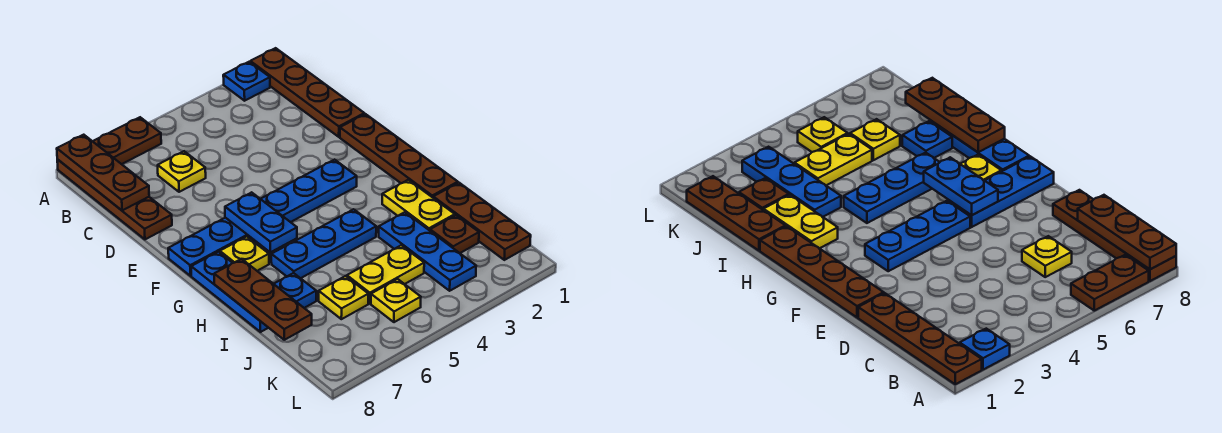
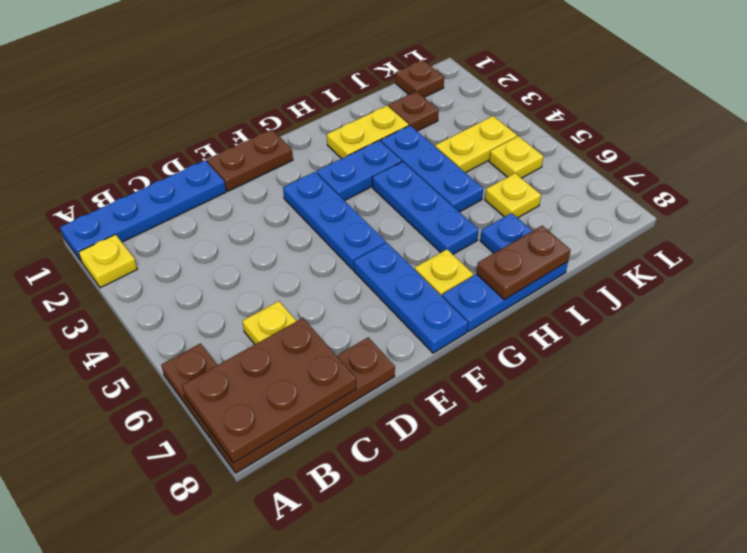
brown 1x4 plate [250,48,364,137] -> blue 1x4 plate [60,160,226,261]
blue 1x1 plate [223,62,270,101] -> yellow 1x1 plate [79,234,137,288]
brown 1x3 plate [57,135,149,211] -> brown 2x3 plate [182,318,356,463]
brown 1x4 plate [340,114,458,198] -> brown 1x2 plate [207,130,293,191]
blue 1x2 plate [225,192,297,252] -> blue 1x2 plate moved to [317,140,402,201]
brown 1x3 plate [214,259,312,340] -> brown 1x2 plate [477,226,571,300]
brown 1x3 plate [433,183,531,260] -> brown 1x1 plate [396,60,444,97]
blue 1x3 plate [379,212,476,291] -> blue 1x3 plate turned to [381,125,483,212]
yellow 1x2 plate [347,245,424,303] -> yellow 1x2 plate turned to [435,116,517,173]

